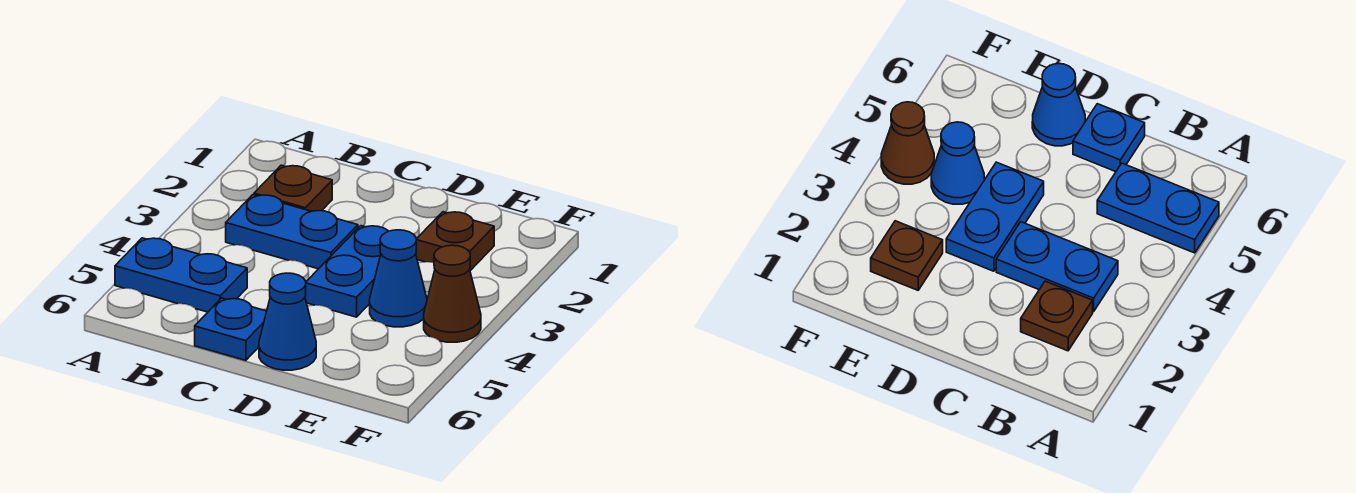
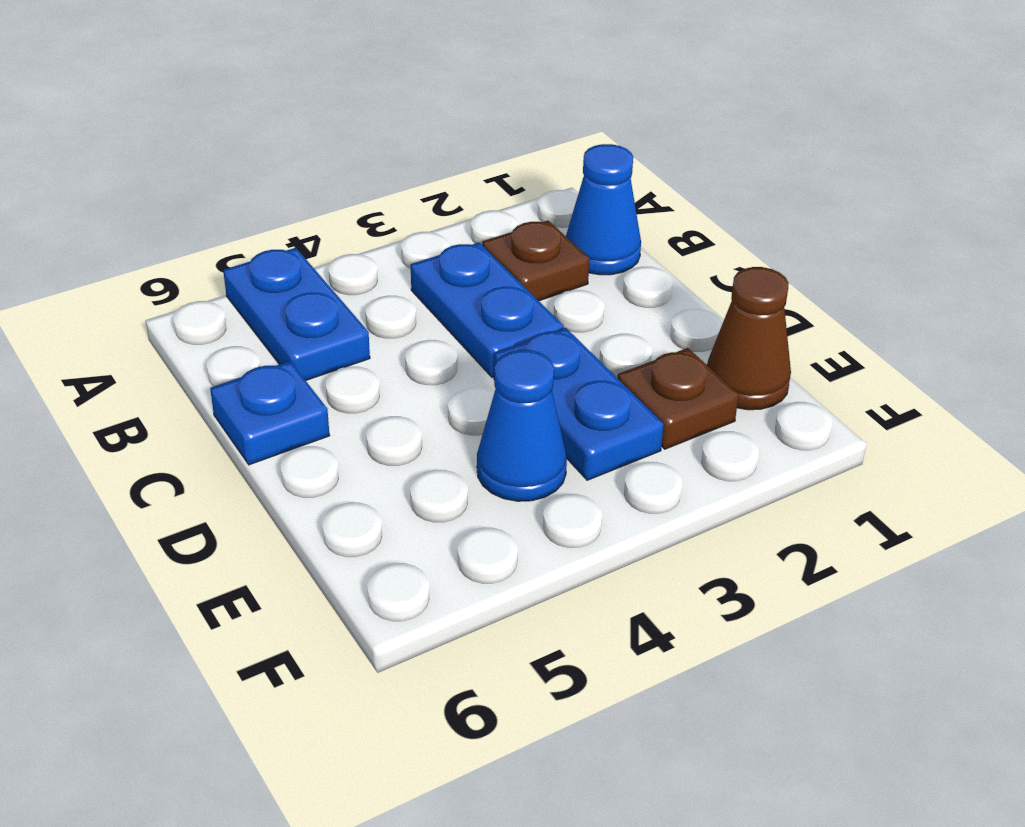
blue 1x2 plate [305,226,389,317] -> blue 1x2 plate turned to [494,328,664,480]
blue 1x1 cone [259,273,316,370] -> blue 1x1 cone moved to [566,144,641,275]
brown 1x1 cone [424,245,481,342] -> brown 1x1 cone moved to [707,267,791,410]

